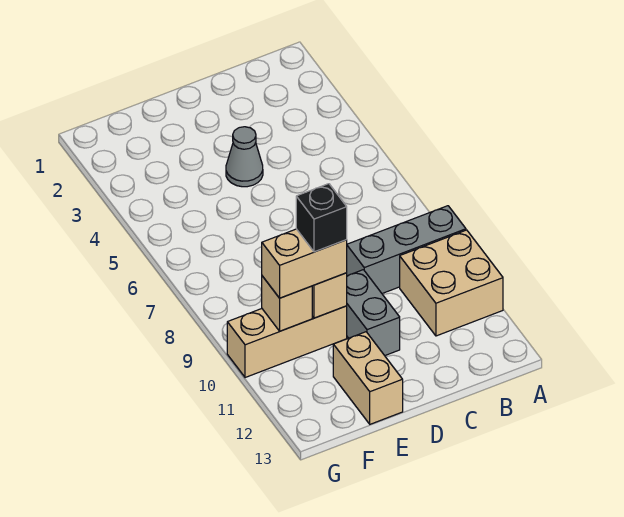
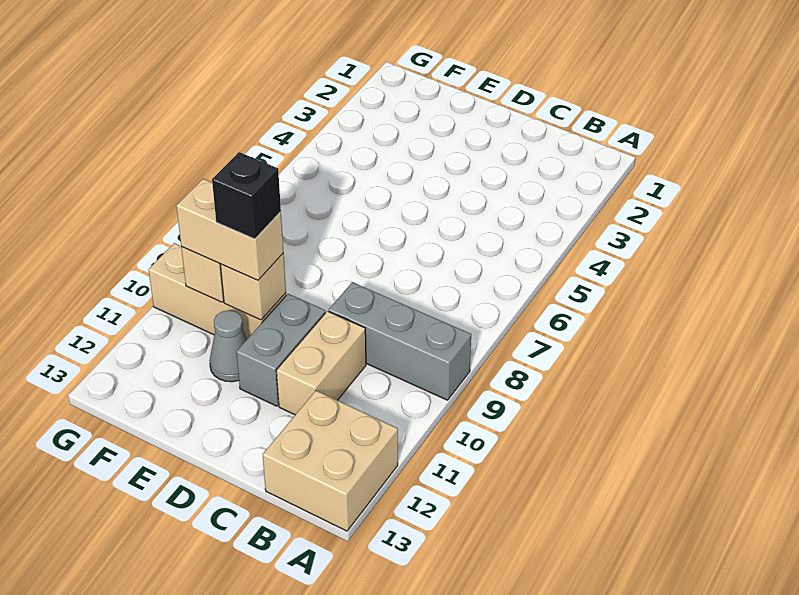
tan 2x2 brick [400,230,503,336] -> tan 2x2 brick moved to [263,391,398,531]
grey 1x1 cone [226,127,263,187] -> grey 1x1 cone moved to [209,310,247,382]
tan 1x2 brick [333,332,403,424] -> tan 1x2 brick moved to [276,311,366,415]

